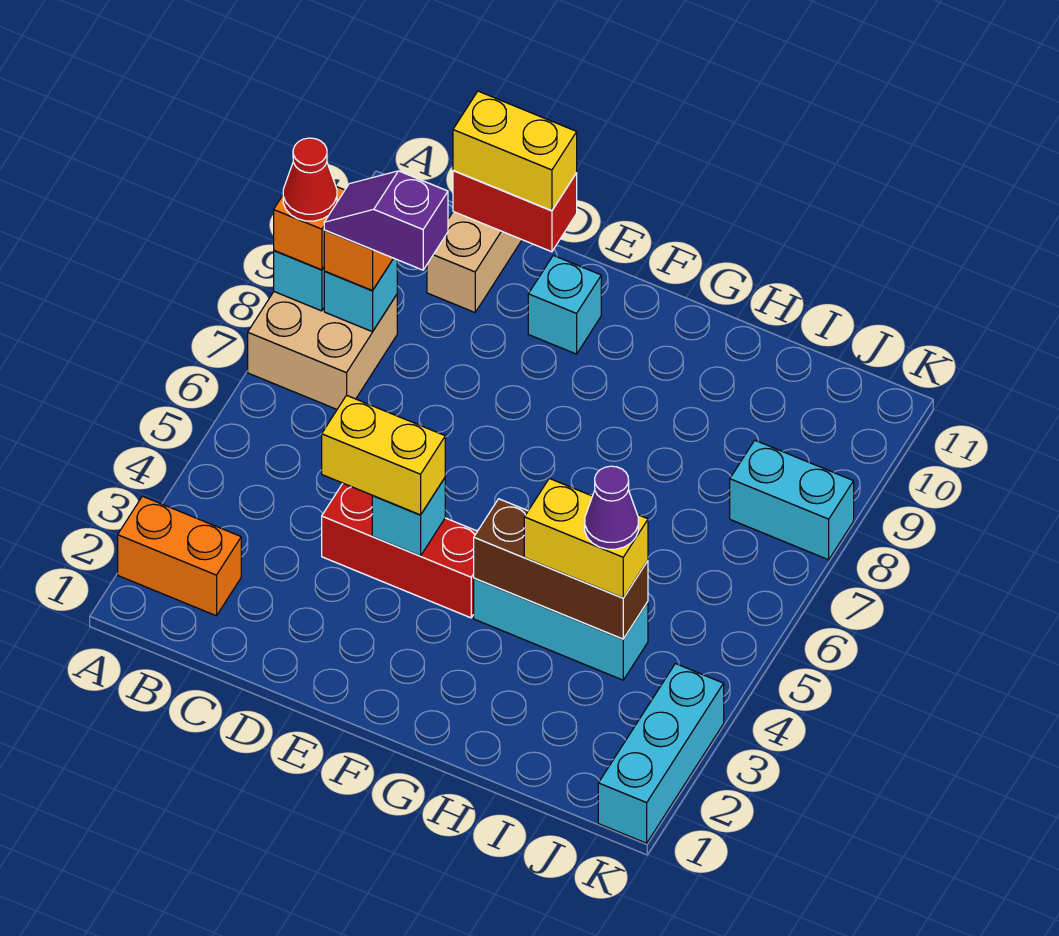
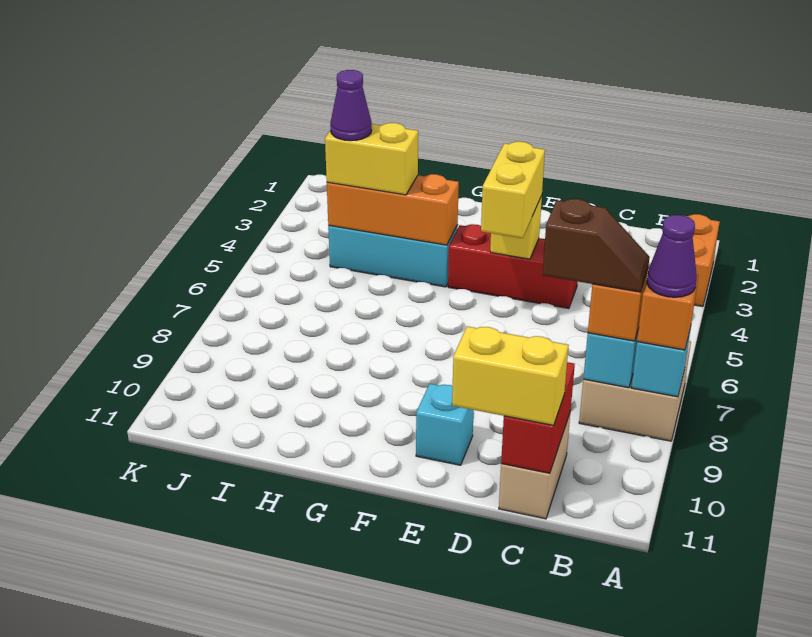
orange 1x2 brick [118,496,241,616] -> orange 1x2 brick turned to [686,214,720,307]
red 1x1 cone [283,138,337,221] -> purple 1x1 cone [647,215,697,297]
purple 1x2 slope [324,171,448,270] -> brown 1x2 slope [543,199,649,292]
red 1x2 brick [453,170,577,252] -> red 1x2 brick turned to [501,362,575,473]
yellow 1x2 brick [322,395,445,515] -> yellow 1x2 brick turned to [481,142,545,238]
cyan 1x1 brick [372,478,445,556] -> yellow 1x1 brick [490,195,542,259]
brown 1x3 brick [474,499,648,639] -> orange 1x3 brick [327,174,459,245]
cyan 1x2 brick [730,440,854,560] -> none
cyan 1x3 brick [598,664,724,843] -> none

